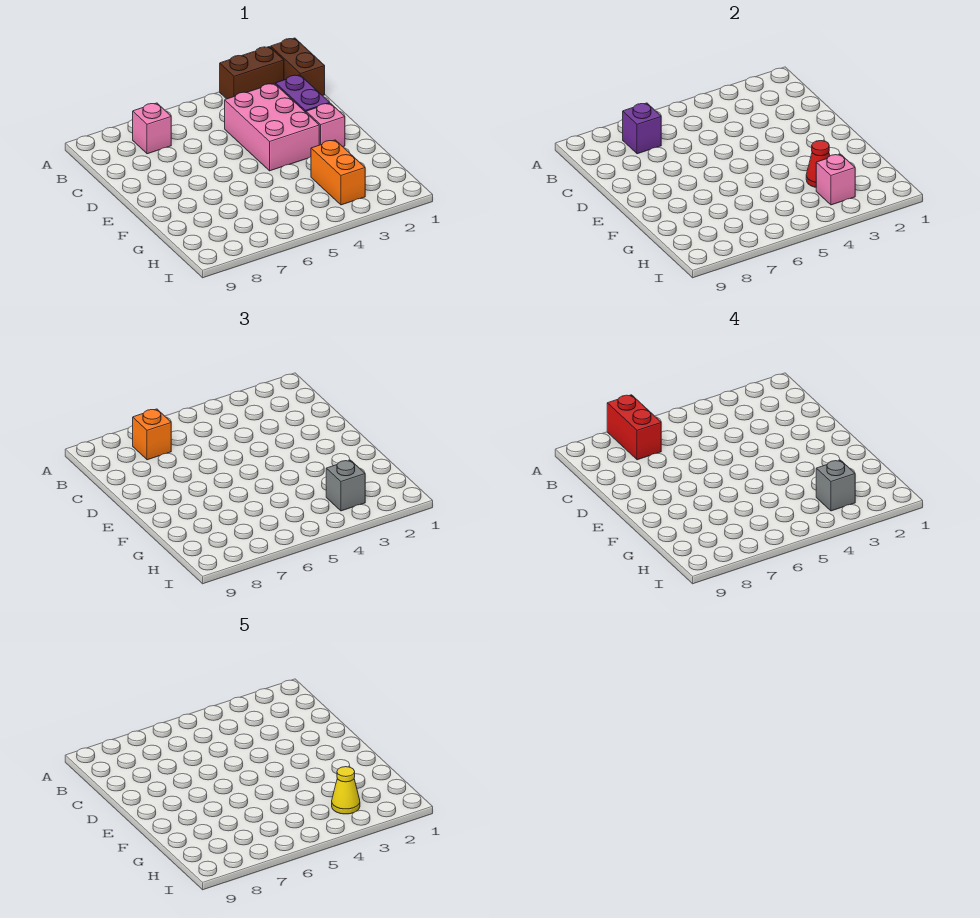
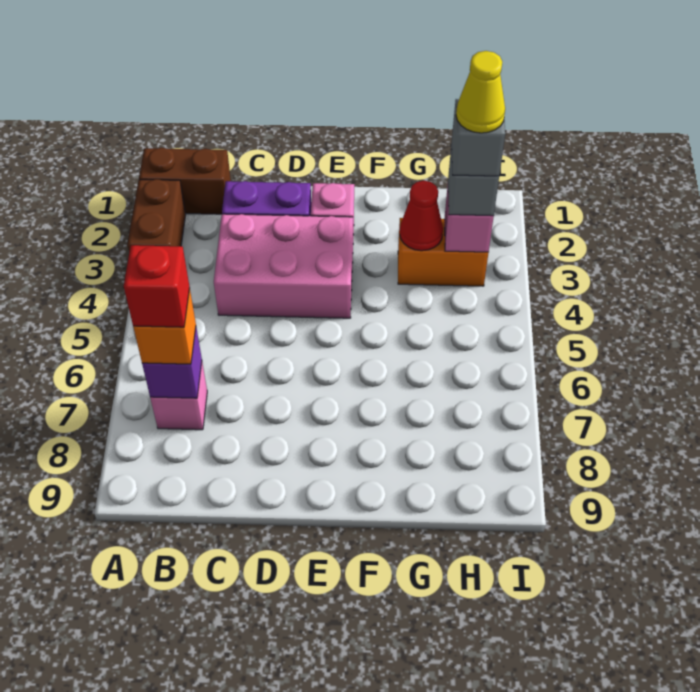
red 1x2 brick [607,395,661,460] -> red 1x1 brick [124,245,190,327]

